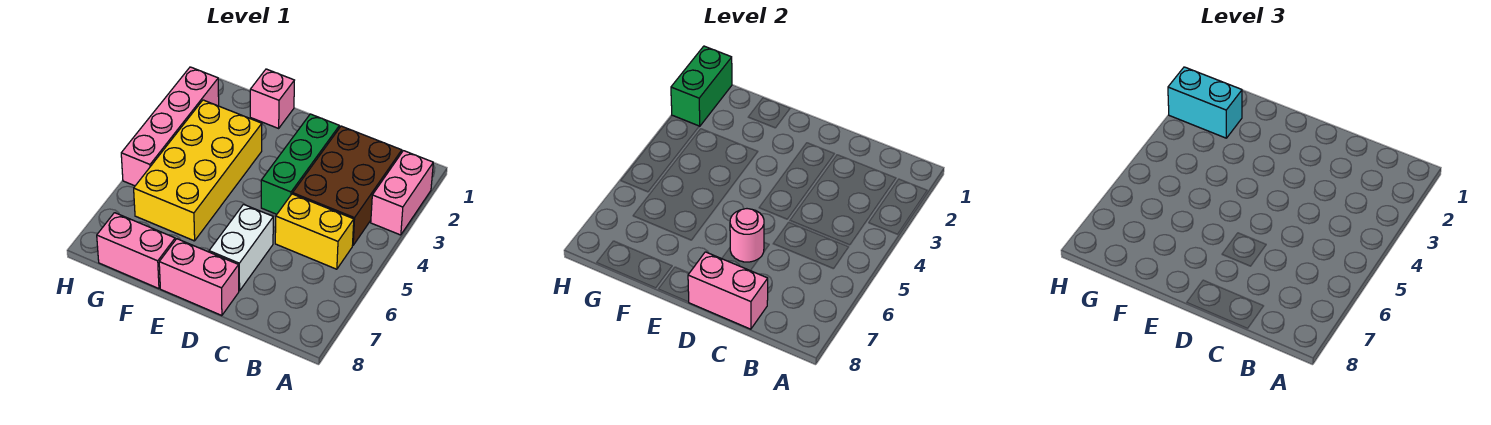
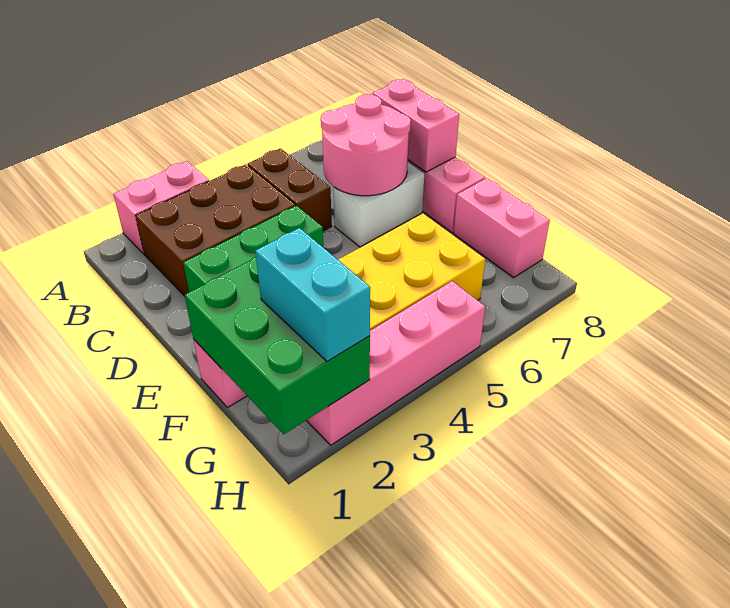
yellow 1x2 brick [275,194,354,269] -> brown 1x2 brick [248,148,332,231]
pink 1x1 round brick [730,209,764,262] -> pink 2x2 round brick [321,94,410,196]
green 1x2 brick [671,46,732,126] -> green 2x3 brick [185,257,370,434]

